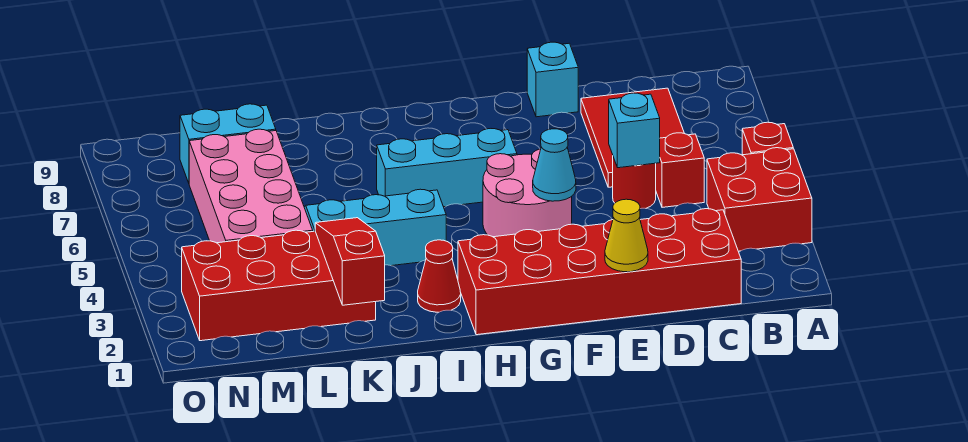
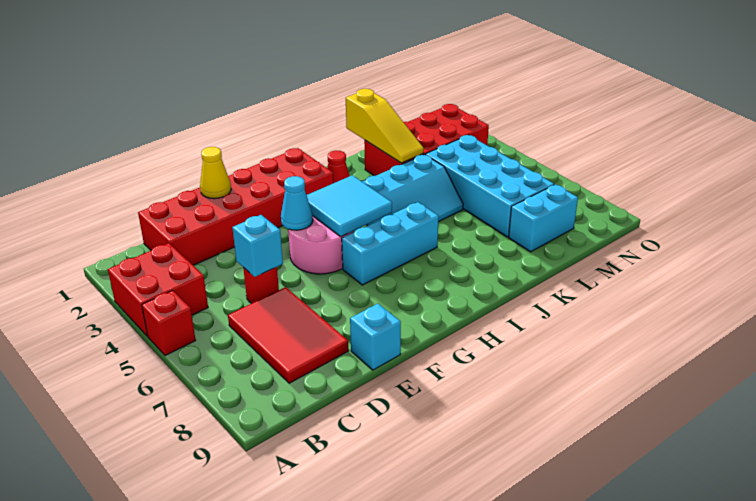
red 1x1 brick [656,133,704,207] -> none
none -> cyan 2x2 tile [307,175,392,237]
red 1x3 slope [315,218,385,305] -> yellow 1x3 slope [346,89,424,163]
pink 2x4 brick [189,129,313,243] -> cyan 2x4 brick [425,135,554,237]

